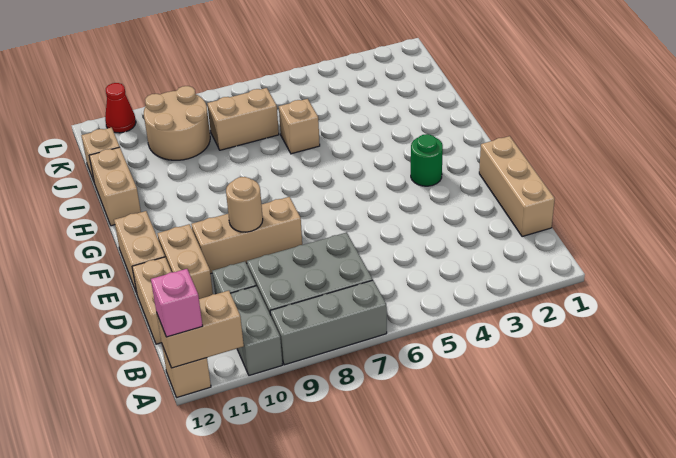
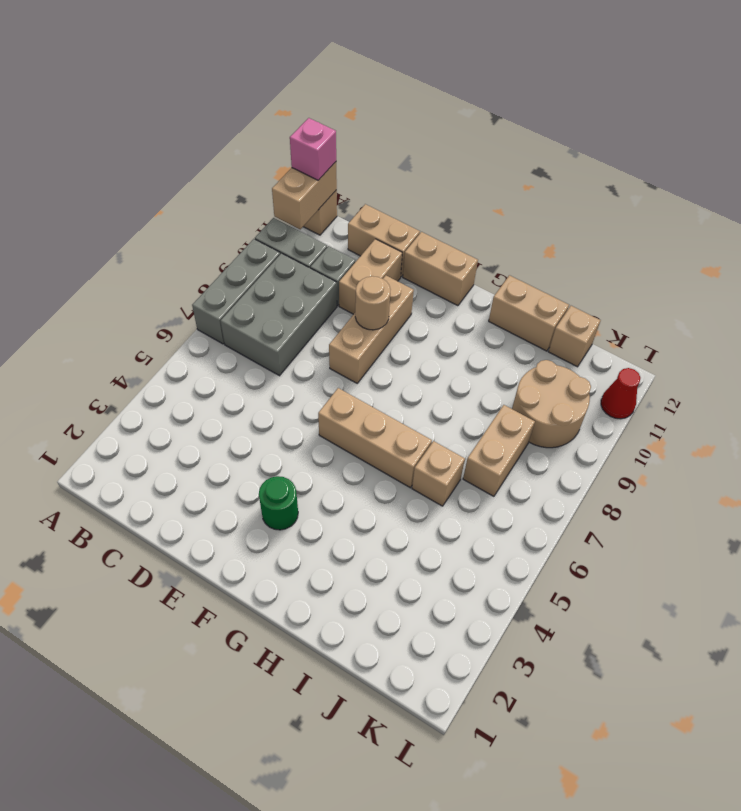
tan 1x3 brick [479,136,555,237] -> tan 1x3 brick moved to [318,388,432,488]
tan 1x2 brick [157,224,213,299] -> tan 1x2 brick turned to [339,239,402,314]

